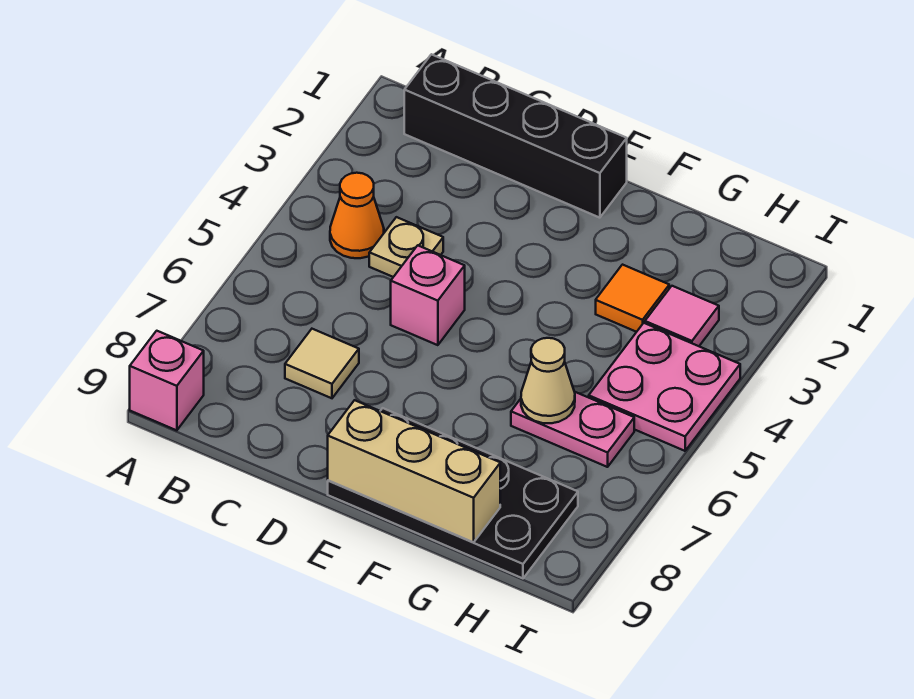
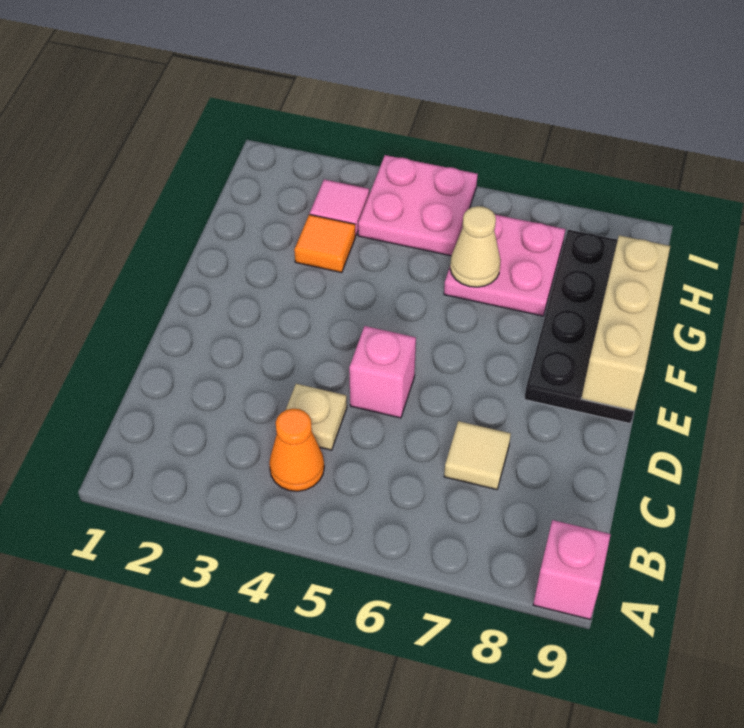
black 1x4 brick [404,54,627,218] -> none
pink 1x2 plate [511,392,634,467] -> pink 2x2 plate [444,214,565,316]

